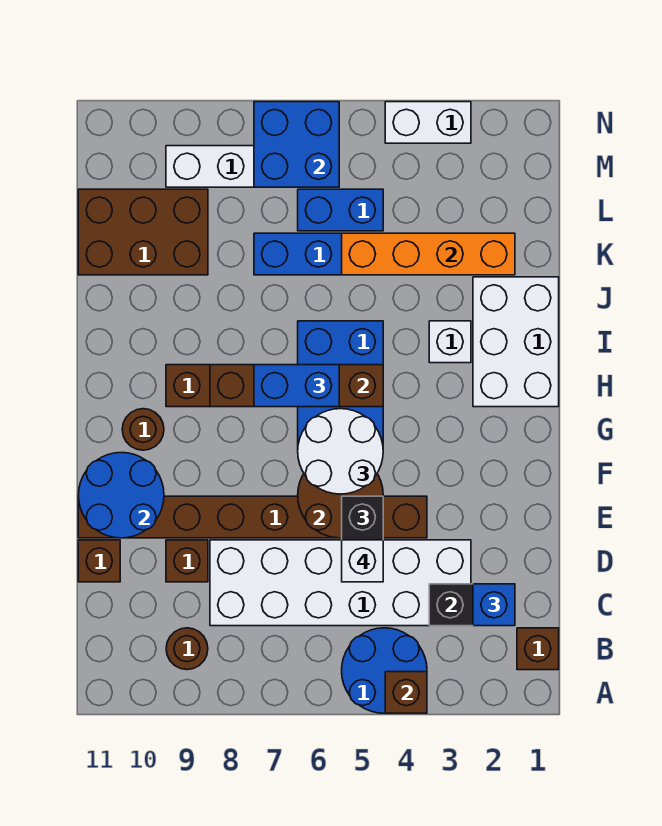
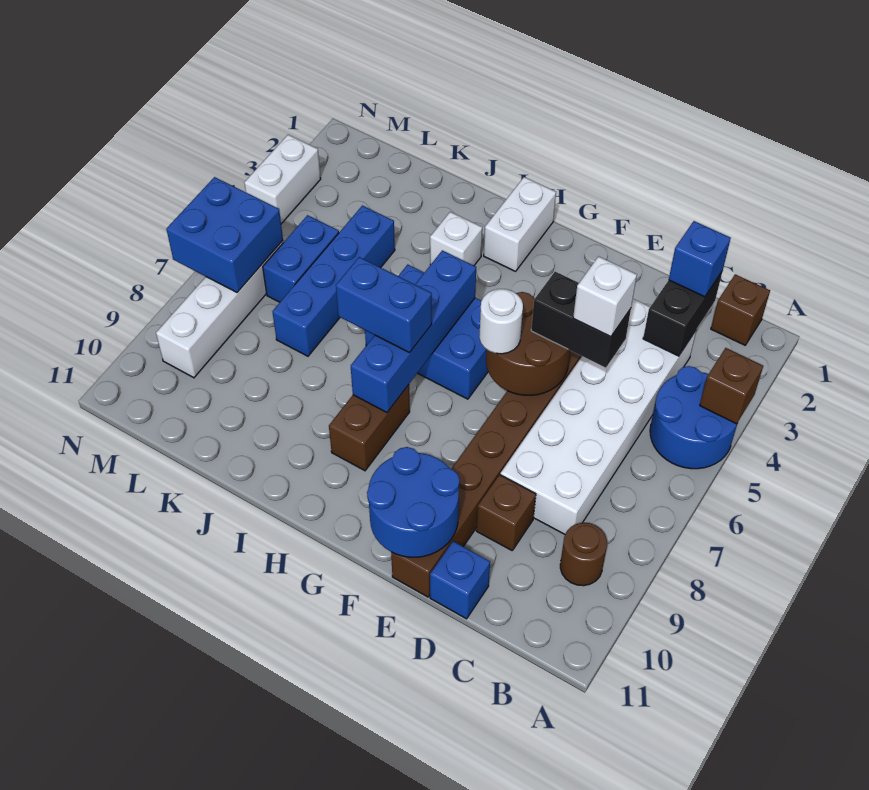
brown 1x1 brick [78,540,120,582] -> blue 1x1 brick [430,541,490,619]
white 2x2 round brick [298,409,383,494] -> white 1x1 round brick [479,289,523,354]
brown 1x1 round brick [122,409,164,450] -> none
white 2x3 brick [473,277,559,407] -> white 1x2 brick [484,177,556,271]
brown 1x4 brick [210,365,383,407] -> blue 1x4 brick [351,250,476,412]
blue 1x2 brick [254,365,339,407] -> blue 1x2 brick turned to [336,257,432,353]
orange 1x4 brick [342,233,515,275] -> none
brown 2x3 brick [78,189,208,275] -> none

